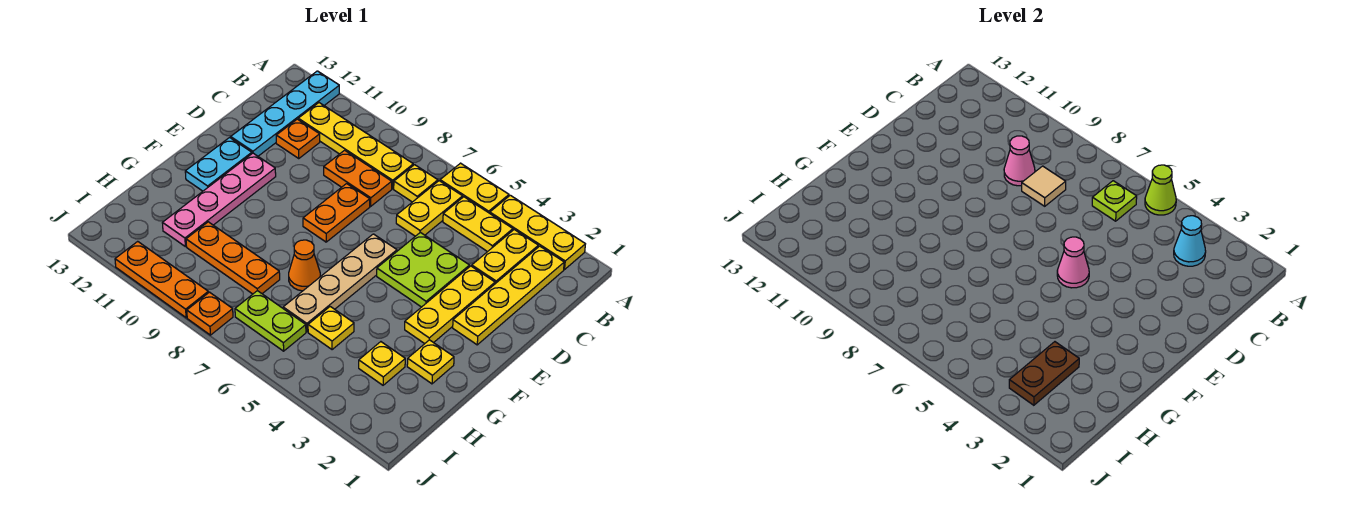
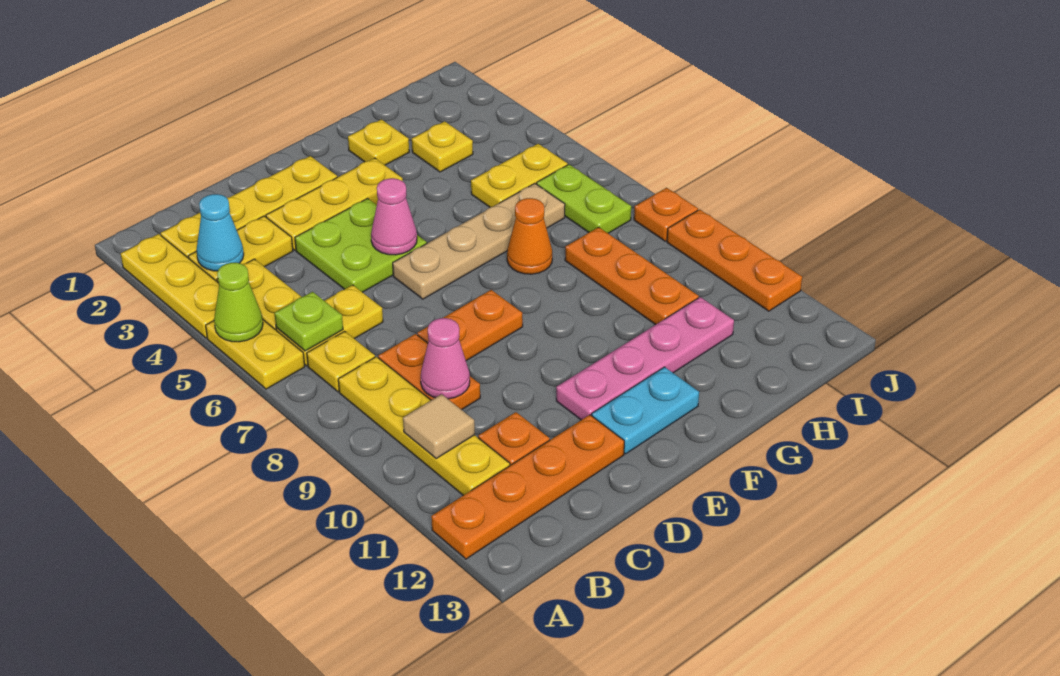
cyan 1x4 plate [231,71,339,156] -> orange 1x4 plate [431,415,624,559]
tan 1x1 tile [1022,166,1066,206] -> tan 1x1 tile moved to [403,394,475,458]
brown 1x2 plate [1009,342,1079,405] -> none
yellow 1x1 plate [308,307,354,350] -> yellow 1x2 plate [471,144,568,207]

